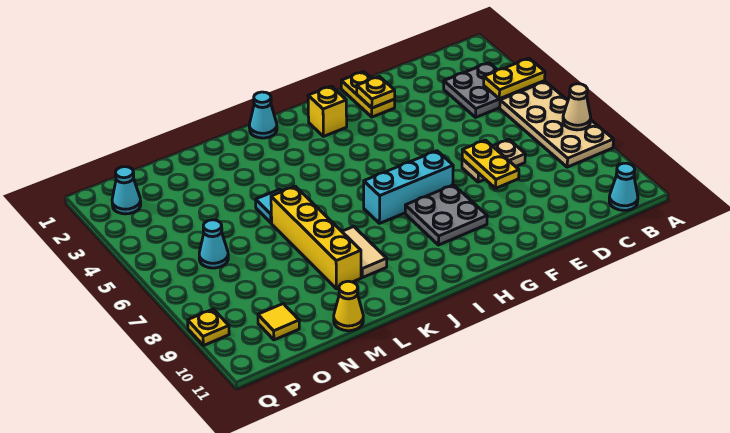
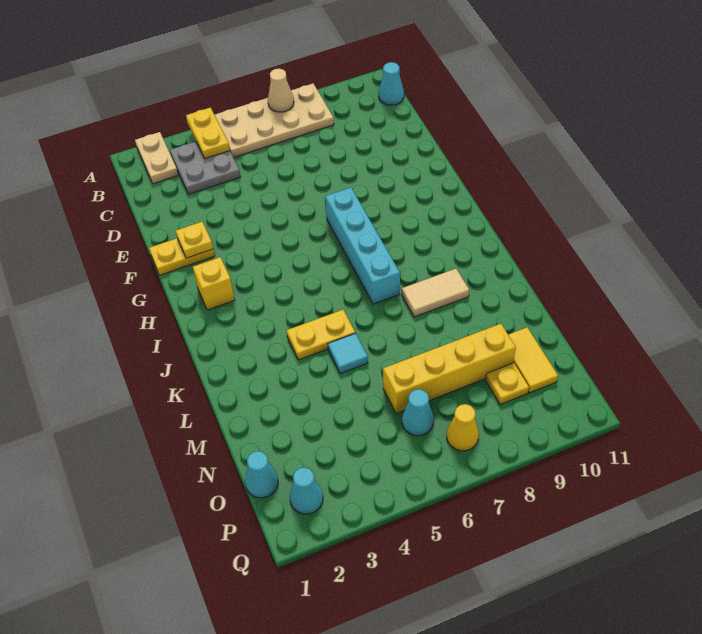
tan 1x2 plate [462,140,525,182] -> tan 1x2 plate moved to [135,132,178,184]
yellow 1x2 plate [462,140,519,188] -> yellow 1x2 plate moved to [286,310,355,360]
cyan 1x3 brick [364,151,453,223] -> cyan 1x4 brick [325,187,400,304]
grey 2x2 plate [405,185,487,245] -> none
cyan 1x1 cone [249,92,277,138] -> cyan 1x1 cone moved to [245,451,278,498]
yellow 1x4 brick [271,186,361,289] -> yellow 1x4 brick moved to [383,324,516,413]
yellow 1x1 cone [334,281,363,331] -> yellow 1x1 cone moved to [447,404,479,451]
yellow 1x1 tile [258,304,299,340] -> yellow 1x2 tile [508,327,558,393]
yellow 1x1 plate [188,309,229,346] -> yellow 1x1 plate moved to [486,363,529,404]

